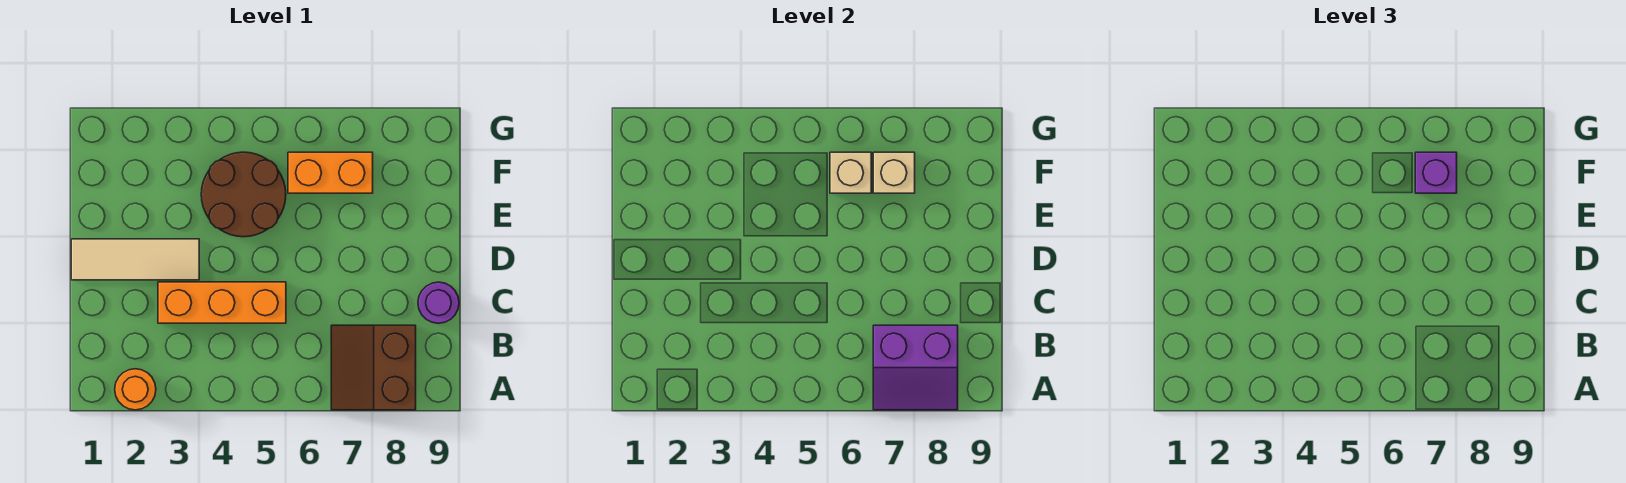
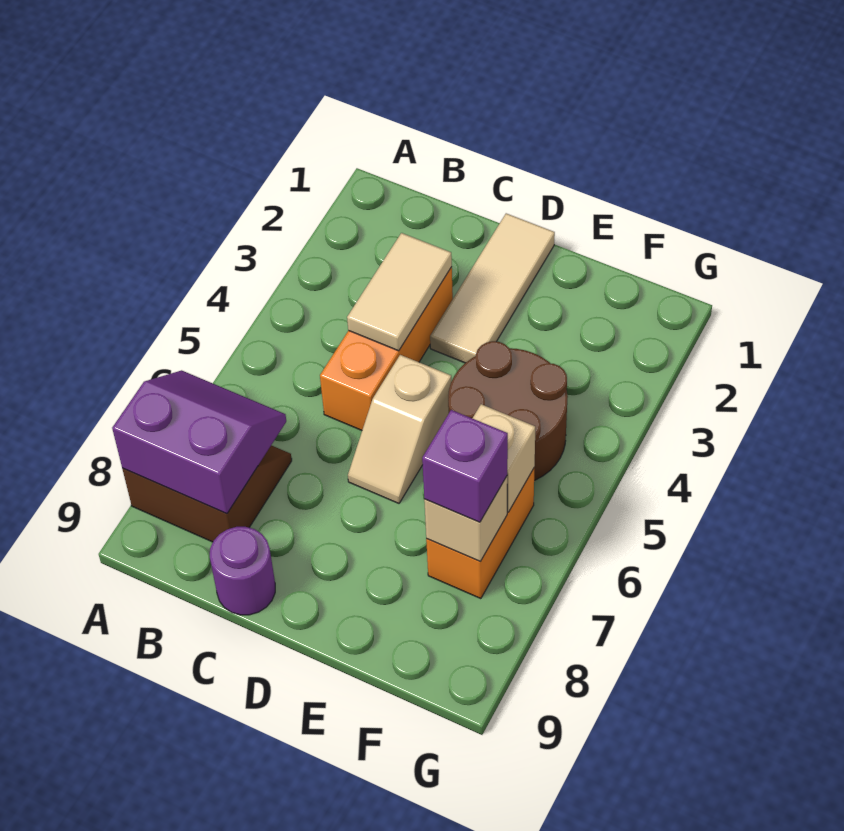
orange 1x1 round brick [115,369,156,410] -> none
purple 2x2 slope [873,325,958,410] -> purple 2x2 slope turned to [112,370,286,514]
none -> tan 1x2 tile [347,233,452,351]
none -> tan 1x2 slope [348,355,451,503]

